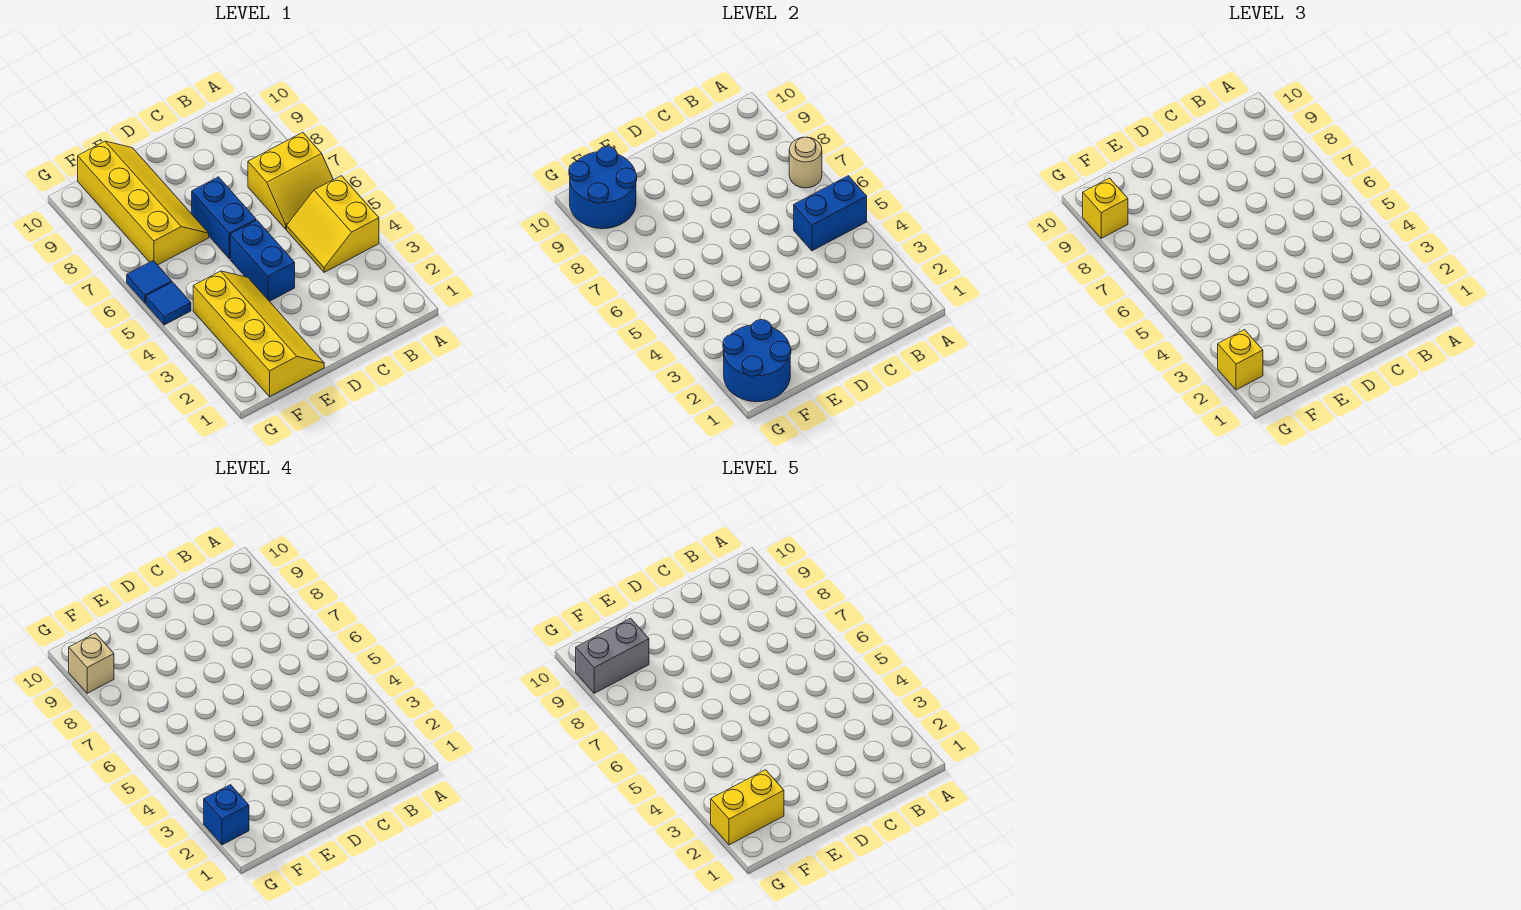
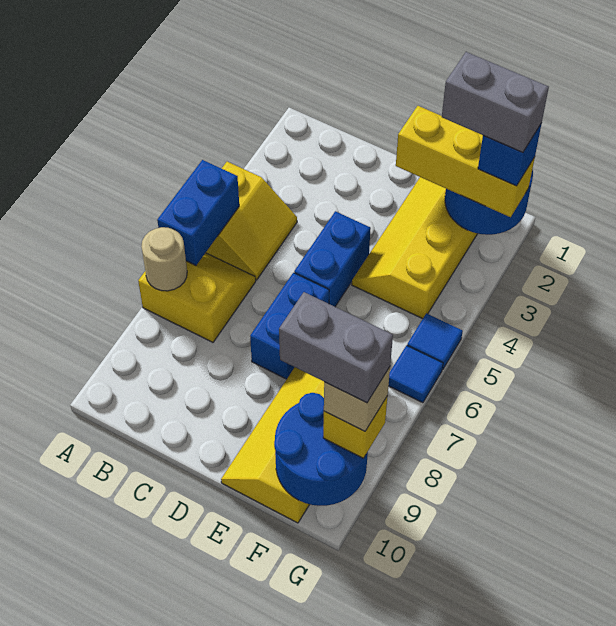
blue 1x2 brick [794,176,867,251] -> blue 1x2 brick turned to [157,160,239,265]
yellow 1x2 brick [711,770,784,845] -> grey 1x2 brick [442,52,549,153]
yellow 1x1 brick [1218,330,1263,390] -> yellow 1x3 brick [396,106,535,217]

